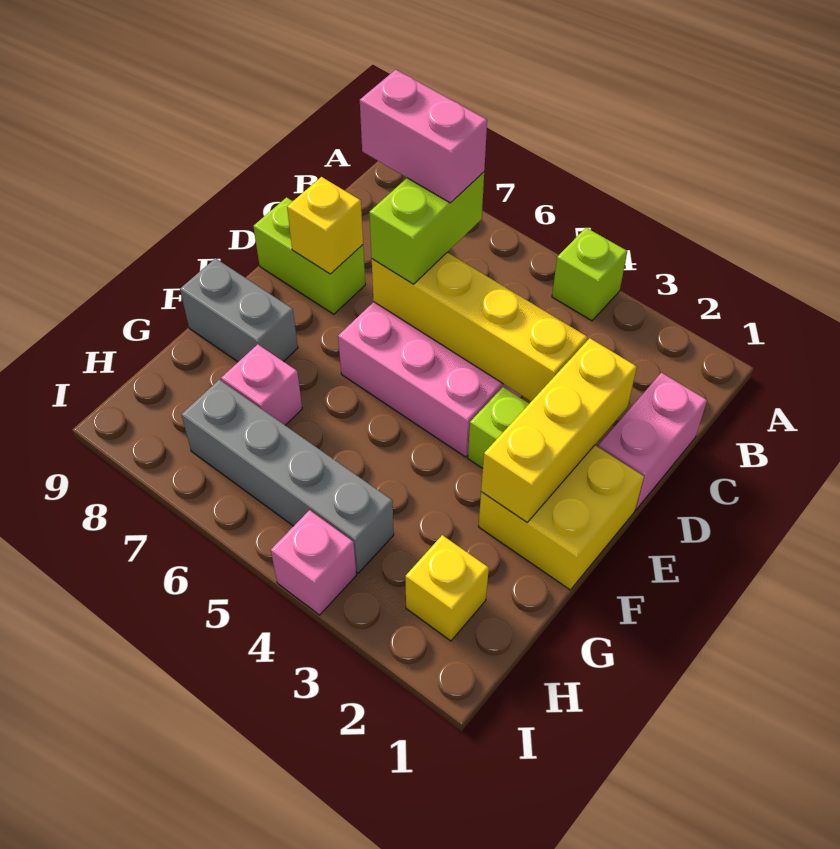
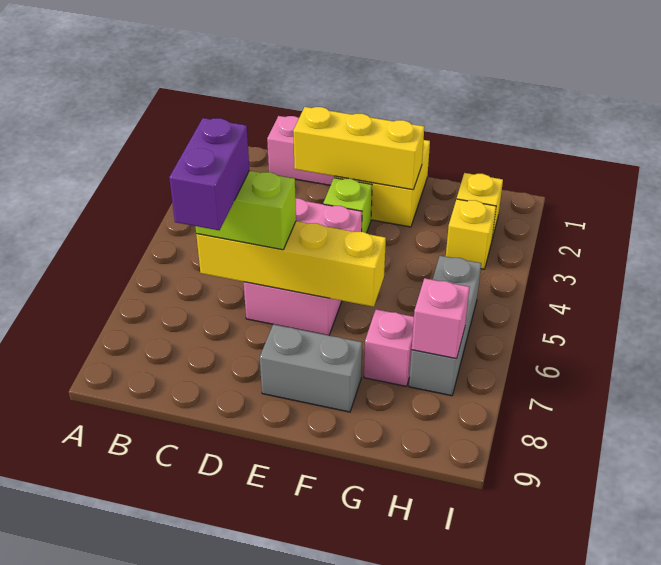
lime 1x1 brick [552,228,627,321] -> none
pink 1x2 brick [360,70,487,203] -> purple 1x2 brick [169,118,249,230]
yellow 1x4 brick [372,252,587,401] -> yellow 1x4 brick turned to [196,221,386,307]
lime 1x2 brick [253,197,365,314] -> none
yellow 1x1 brick [287,177,363,274] -> yellow 1x1 brick moved to [446,199,496,269]
grey 1x2 brick [180,258,298,362] -> grey 1x2 brick turned to [260,324,362,412]
grey 1x4 brick [181,380,394,573] -> grey 1x3 brick [409,256,481,396]
pink 1x1 brick [271,510,356,615] -> pink 1x1 brick moved to [412,278,470,359]

